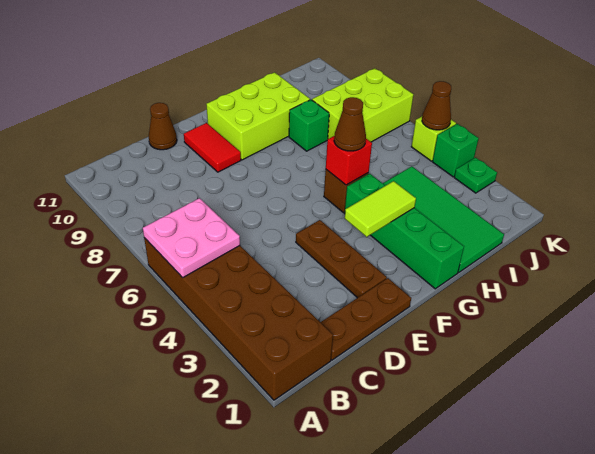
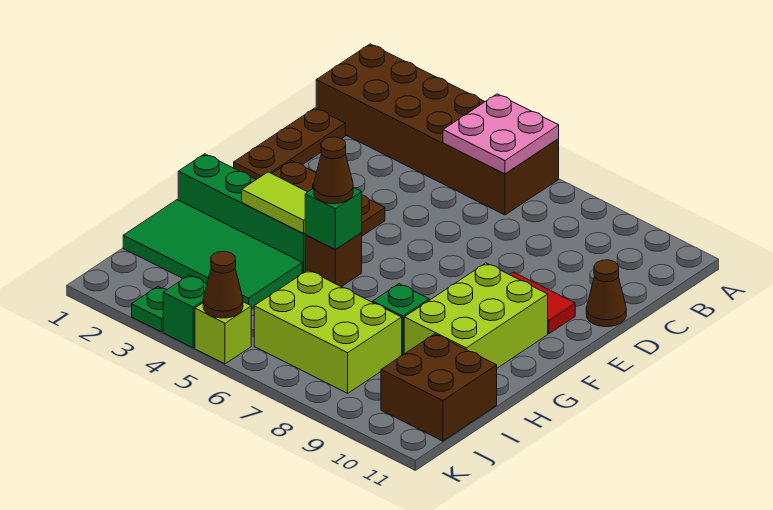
lime 1x2 tile [345,181,416,237] -> lime 1x2 tile turned to [242,172,307,233]
red 1x1 brick [326,136,372,185] -> green 1x1 brick [305,187,362,250]
lime 2x3 brick [312,68,413,142] -> lime 2x3 brick turned to [254,270,402,393]
none -> brown 2x2 brick [381,334,497,441]

